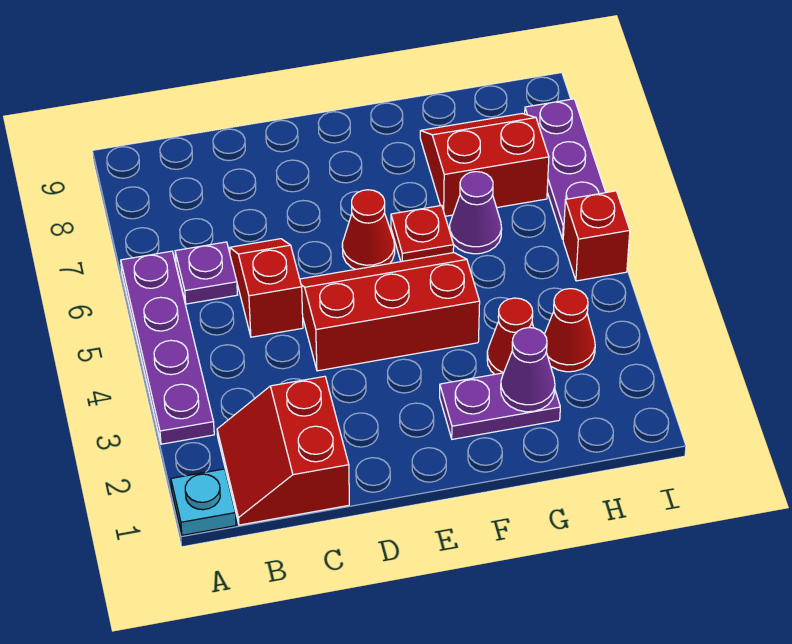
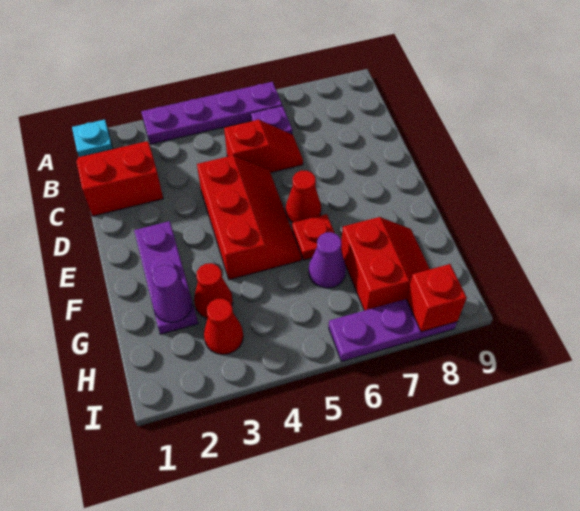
purple 1x2 plate [440,373,560,439] -> purple 1x3 plate [134,221,198,334]
red 1x1 brick [563,191,630,281] -> red 1x1 brick moved to [406,264,467,332]

